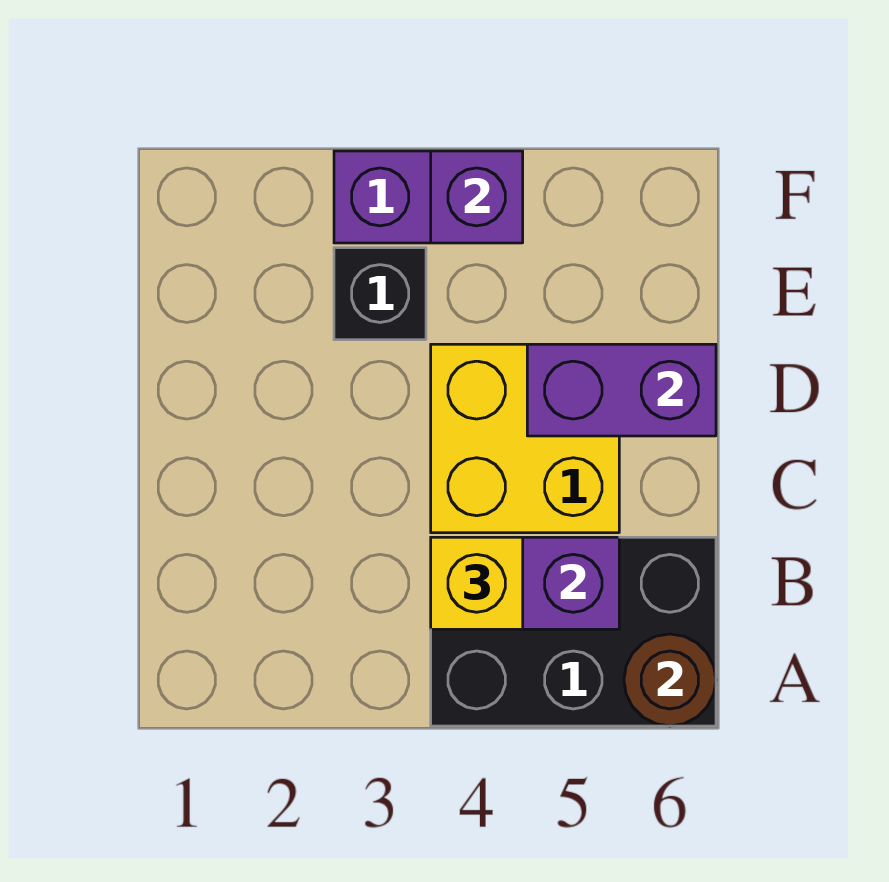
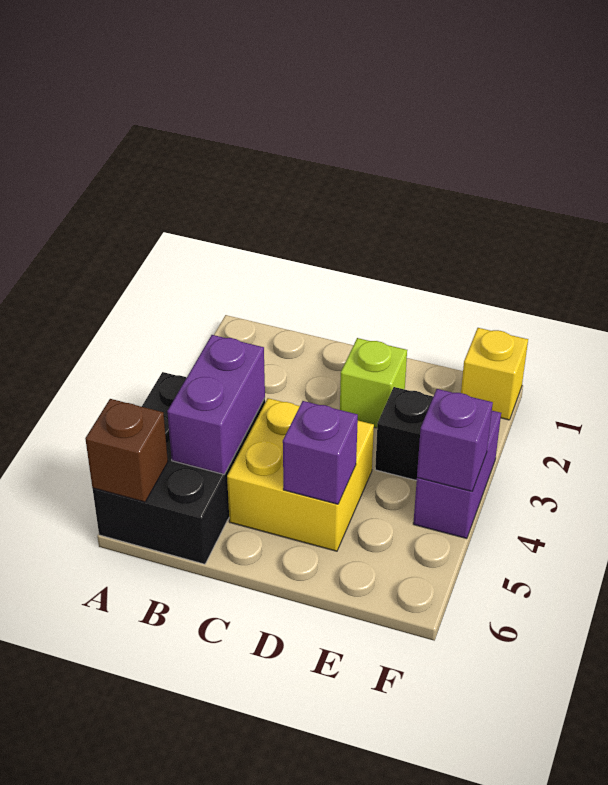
brown 1x1 round brick [624,634,716,726] -> brown 1x1 brick [85,399,168,502]
yellow 1x1 brick [431,537,523,629] -> yellow 1x1 brick moved to [461,328,528,420]
none -> lime 1x1 brick [340,338,407,428]
purple 1x2 brick [527,344,716,436] -> purple 1x1 brick [283,401,358,504]

